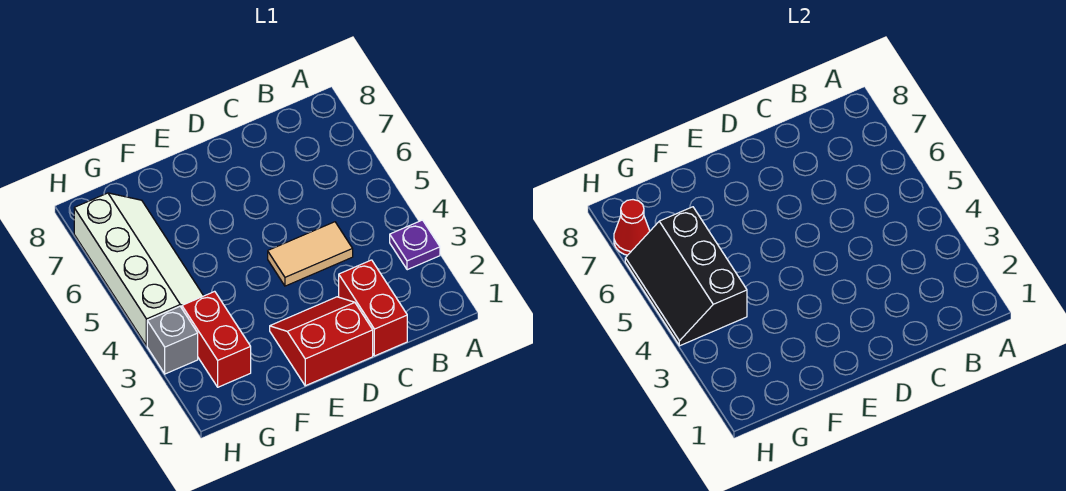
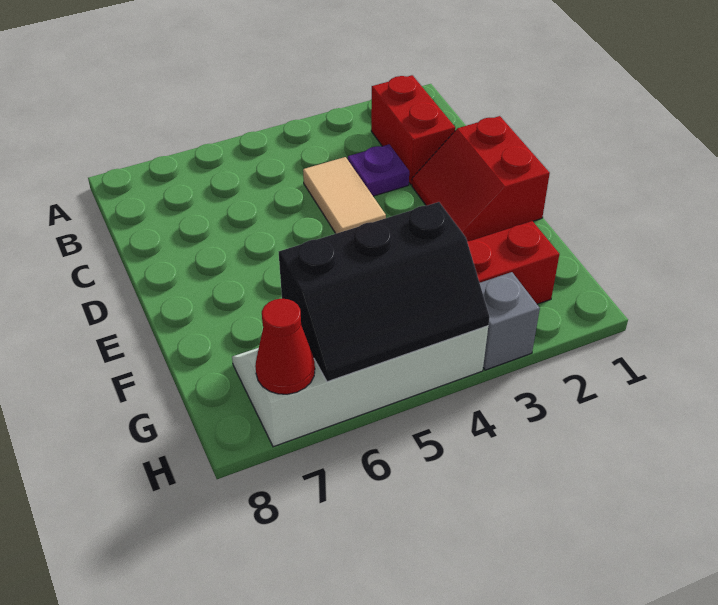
purple 1x1 plate [390,220,440,270] -> purple 1x1 plate moved to [348,144,409,196]
red 1x2 brick [339,260,407,356] -> red 1x2 brick turned to [371,75,455,185]

